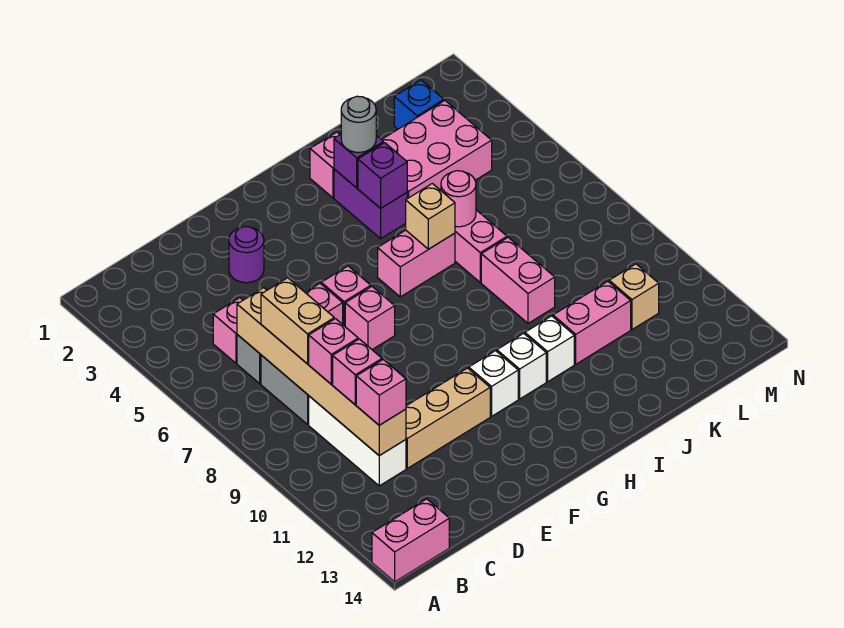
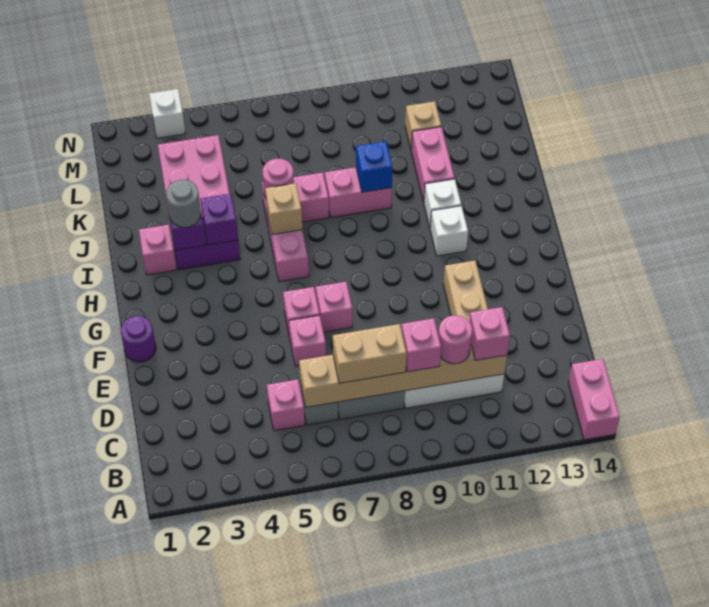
pink 1x1 brick [333,339,382,405] -> pink 1x1 round brick [439,315,472,364]
purple 1x1 round brick [229,227,264,283] -> purple 1x1 round brick moved to [121,316,156,362]
white 1x1 brick [469,351,518,416] -> white 1x1 brick moved to [149,89,186,138]
blue 1x1 brick [394,80,444,129] -> blue 1x1 brick moved to [356,141,392,192]

